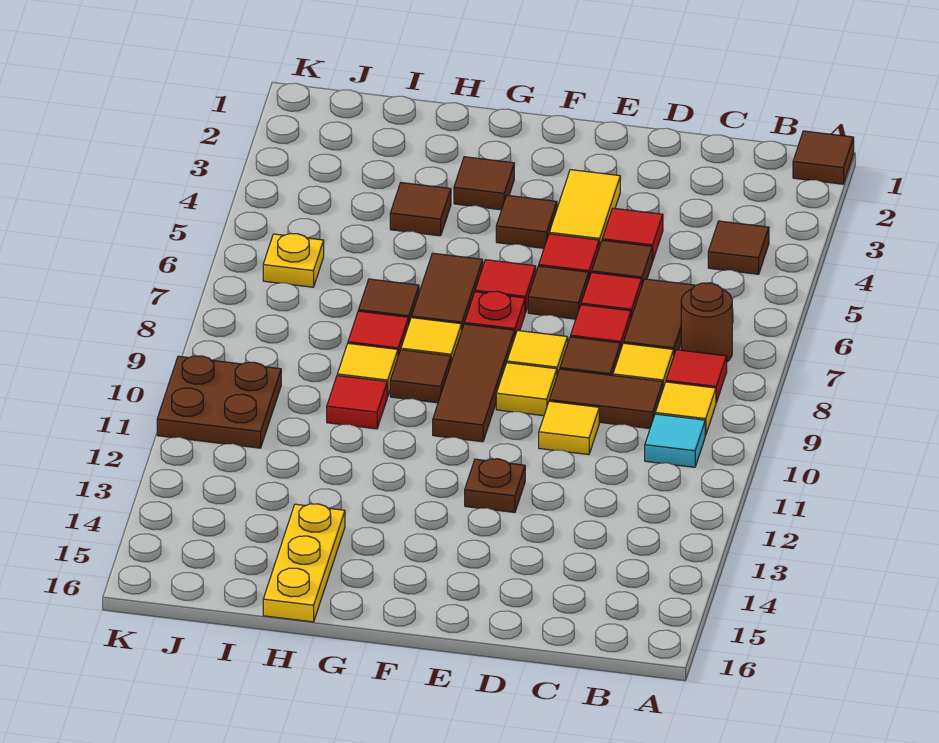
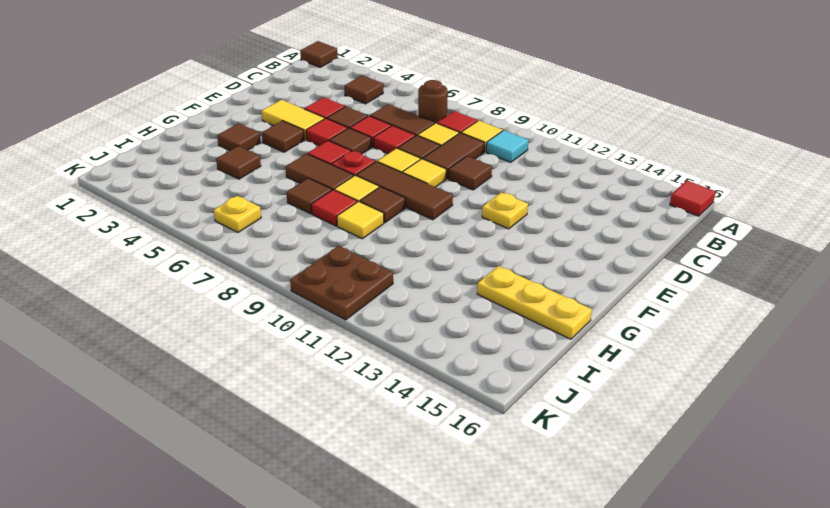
yellow 1x1 tile [539,401,599,455] -> brown 1x1 tile [448,156,492,190]
brown 1x1 plate [465,459,525,512] -> yellow 1x1 plate [482,192,528,229]
red 1x1 tile [327,376,387,429] -> red 1x1 tile moved to [670,181,715,216]

